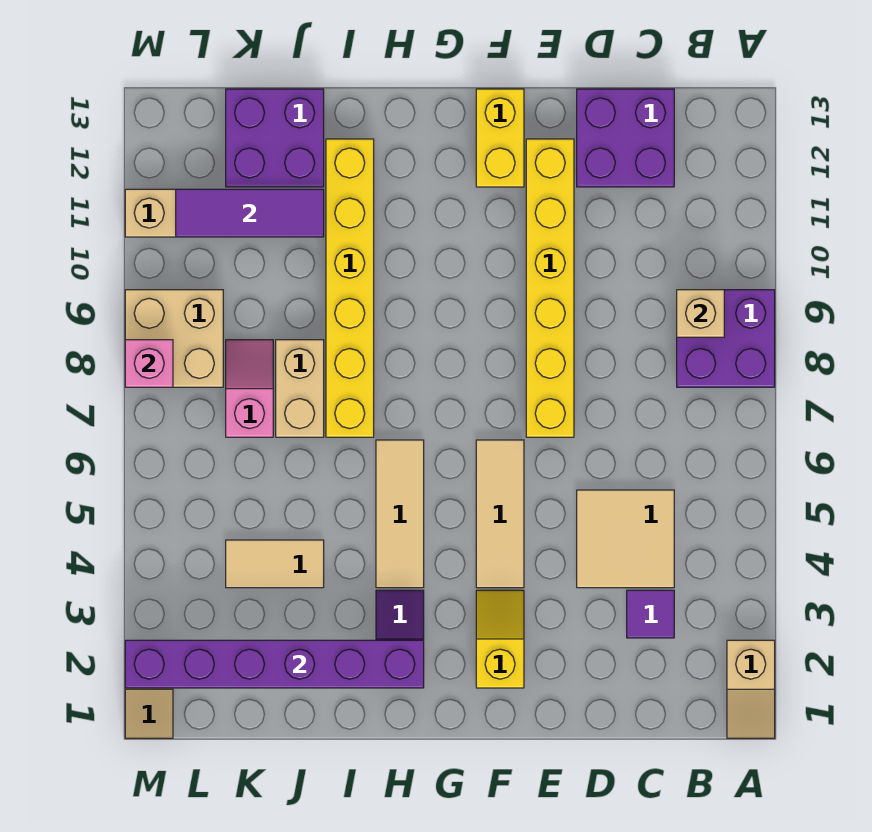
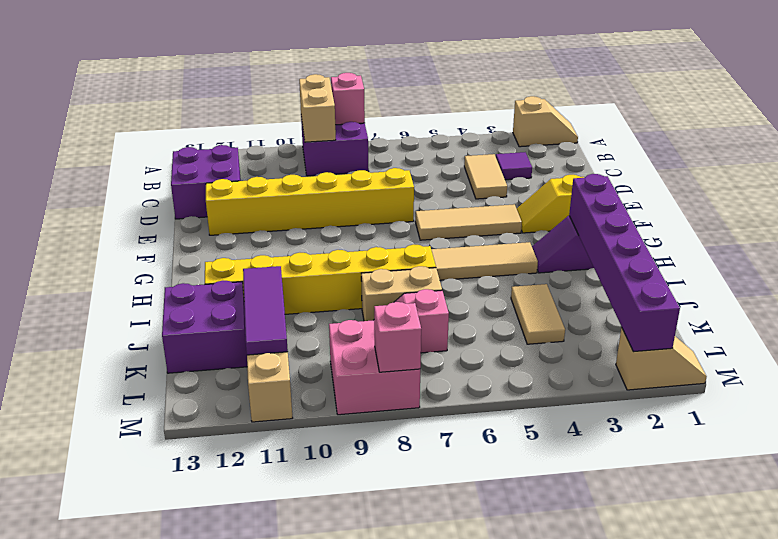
none -> pink 1x1 brick [331,73,365,125]
tan 1x1 brick [677,290,724,337] -> tan 1x2 brick [299,74,336,142]
tan 2x2 tile [577,490,674,588] -> tan 1x2 tile [464,154,507,199]
yellow 1x2 brick [476,89,524,187] -> none
tan 2x2 brick [125,290,223,387] -> pink 2x2 brick [329,320,420,415]

